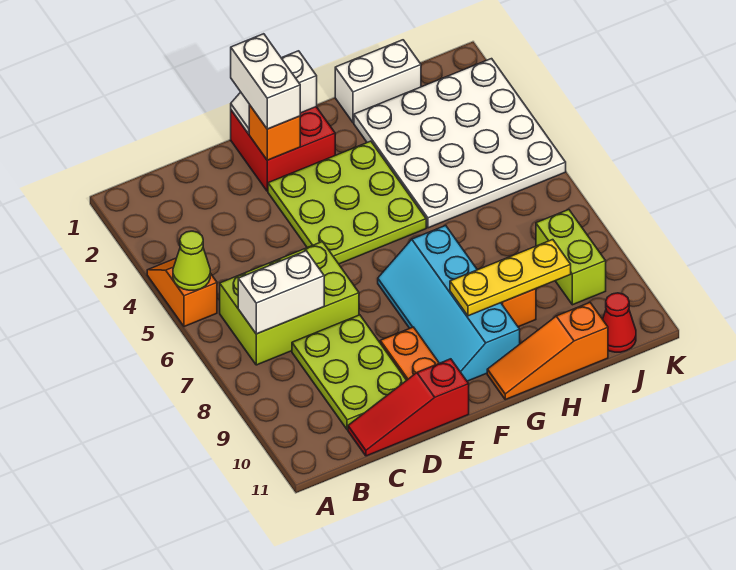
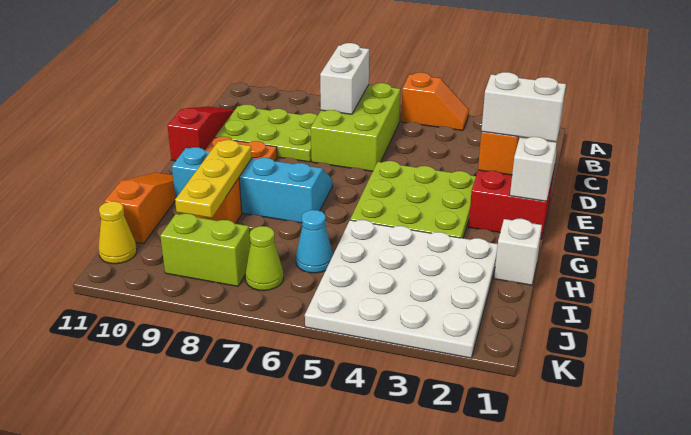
lime 1x1 cone [173,231,210,290] -> lime 1x1 cone moved to [245,226,284,291]
white 1x2 brick [335,40,421,123] -> white 1x1 brick [494,219,542,285]
none -> cyan 1x1 cone [296,210,333,273]
red 1x1 cone [603,293,636,352] -> yellow 1x1 cone [99,201,137,264]

